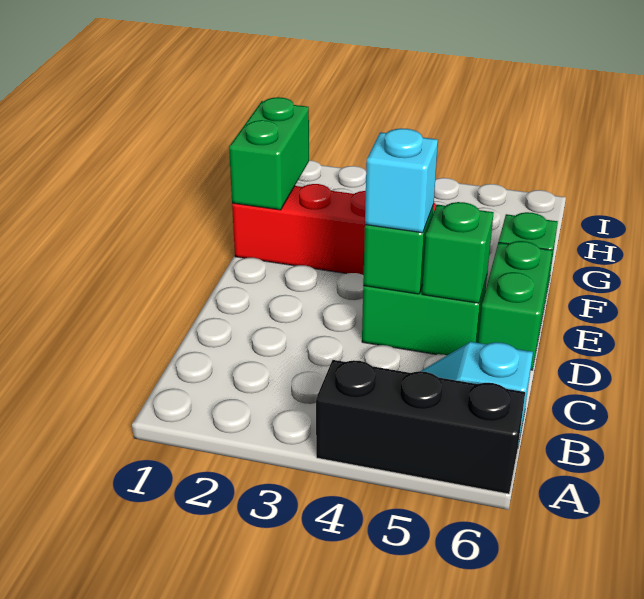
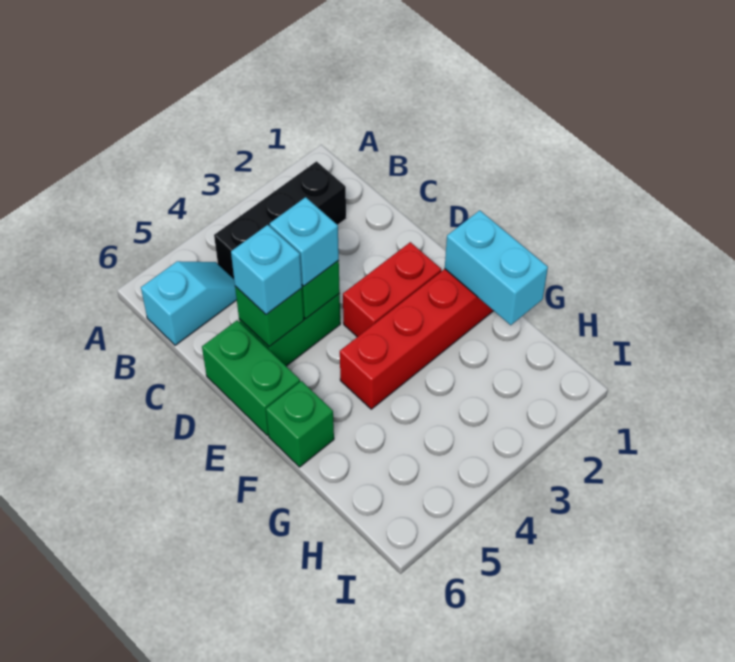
black 1x3 brick [316,360,525,494] -> black 1x3 brick moved to [214,161,346,279]
none -> cyan 1x1 brick [231,225,302,315]
none -> red 1x2 brick [343,242,441,337]
green 1x2 brick [229,97,309,210] -> cyan 1x2 brick [445,210,548,325]

